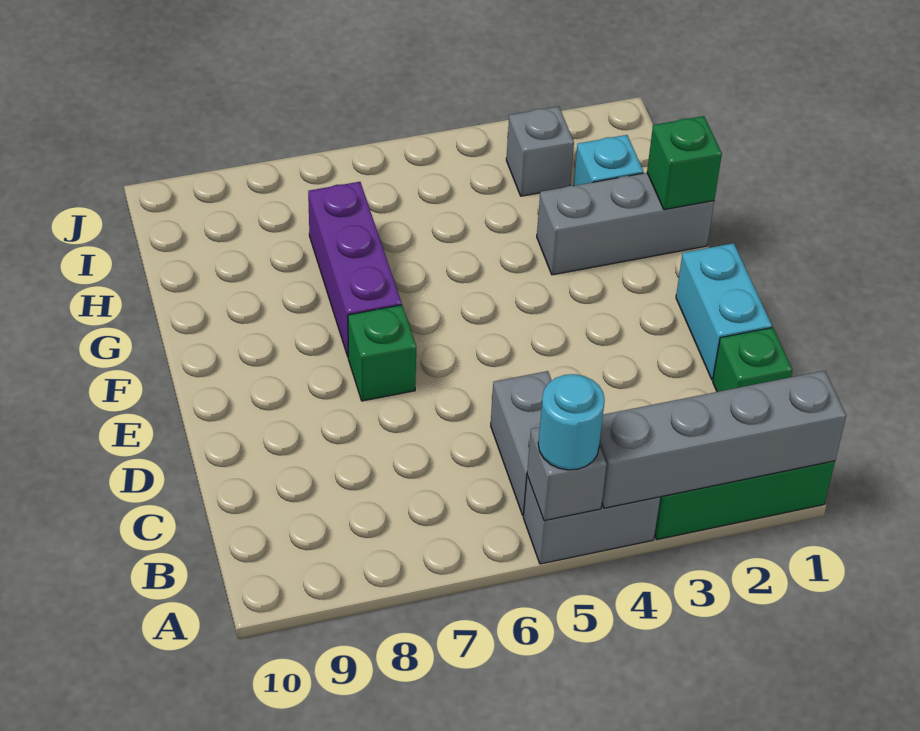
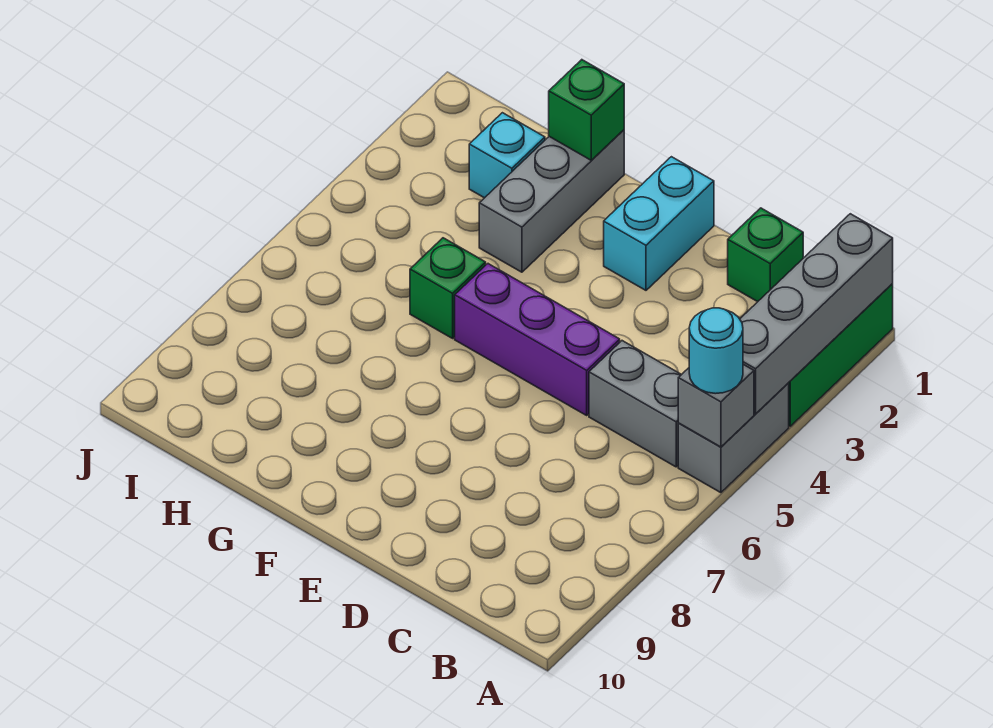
cyan 1x2 brick [676,243,772,380] -> cyan 1x2 brick turned to [604,157,714,290]
green 1x1 brick [348,305,416,401] -> green 1x1 brick moved to [410,238,486,338]
purple 1x3 brick [308,182,402,356] -> purple 1x3 brick moved to [455,264,620,415]
grey 1x1 brick [506,106,574,196] -> none

